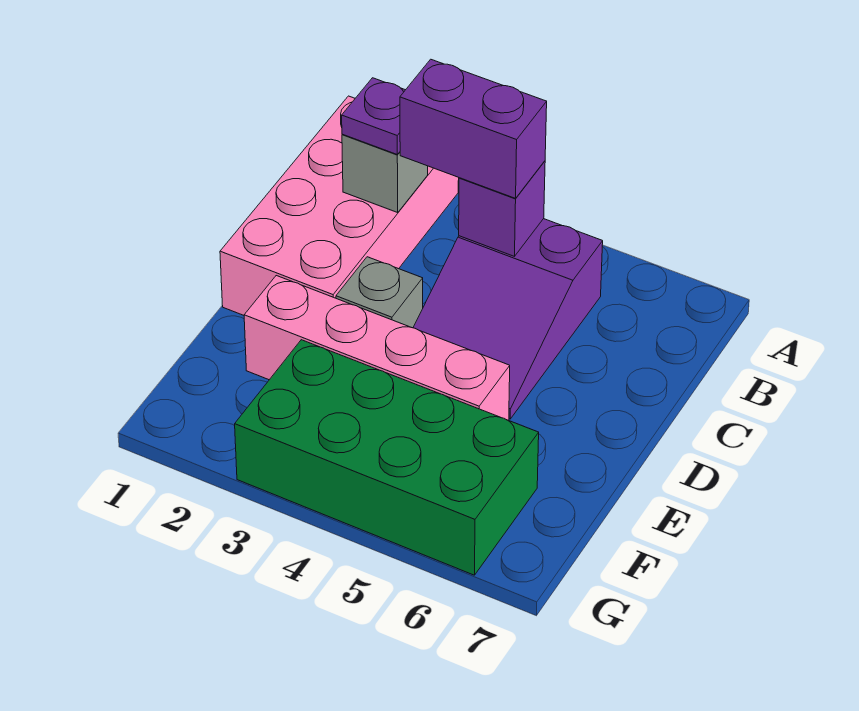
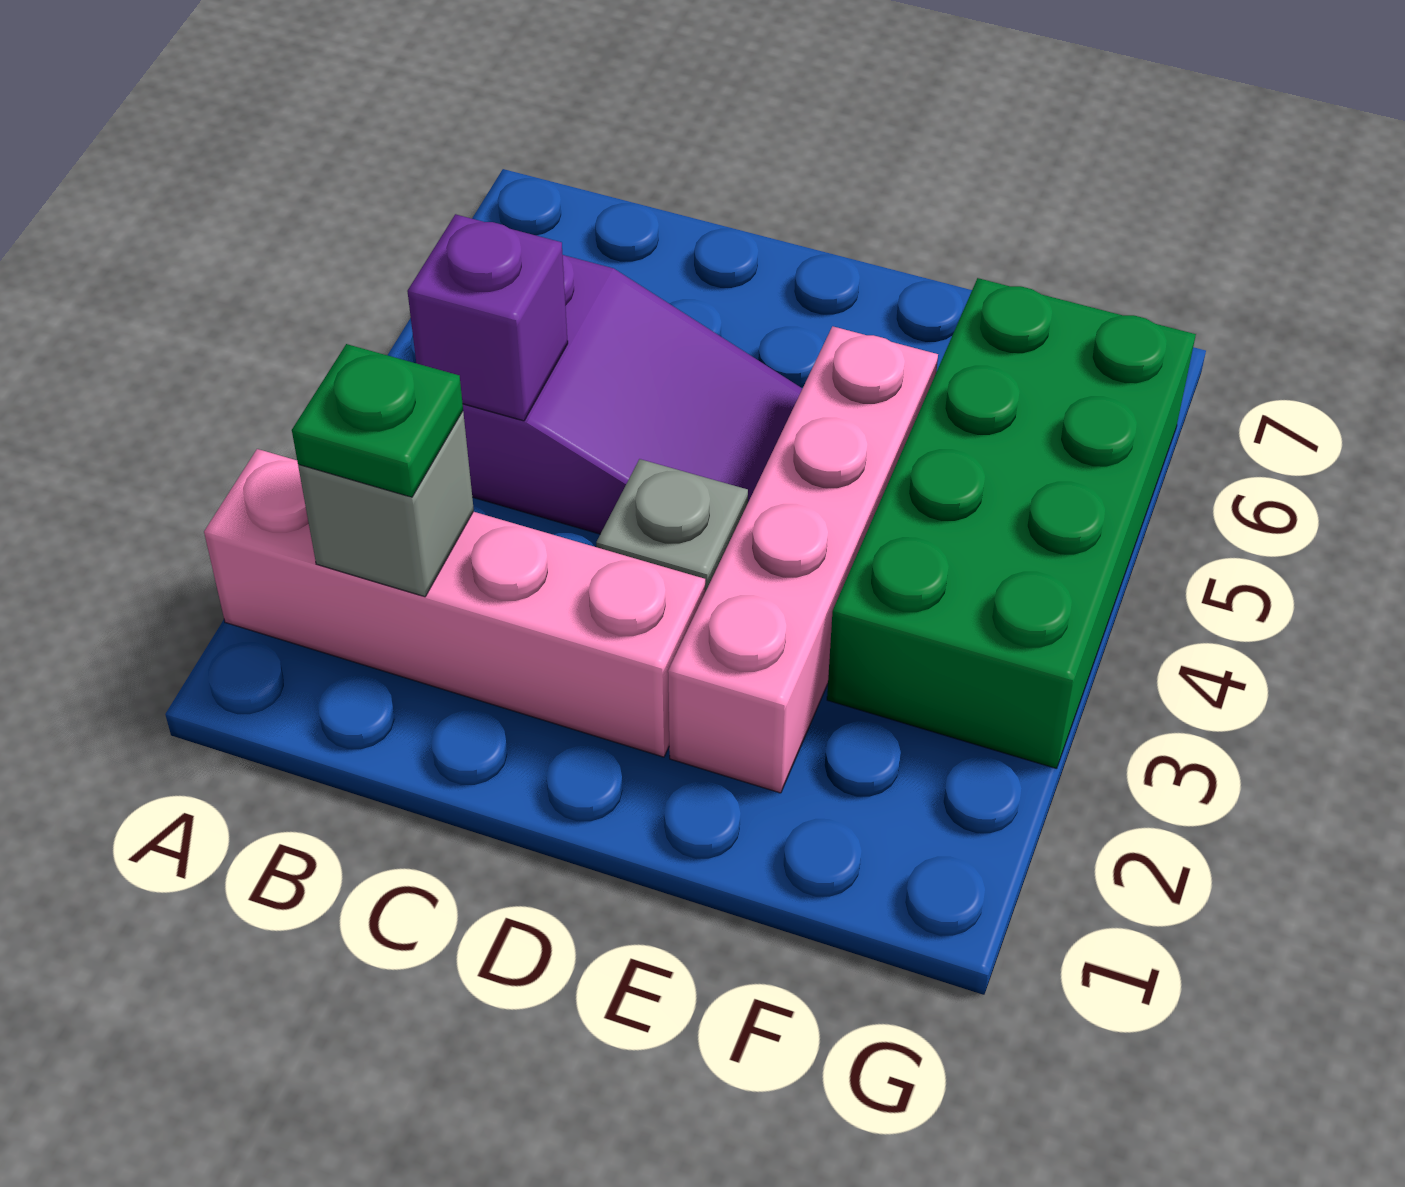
pink 2x4 brick [220,96,459,315] -> pink 1x4 brick [204,449,705,757]
purple 1x1 plate [342,78,405,155] -> green 1x1 plate [292,344,463,497]
purple 1x2 brick [400,59,547,198] -> none

